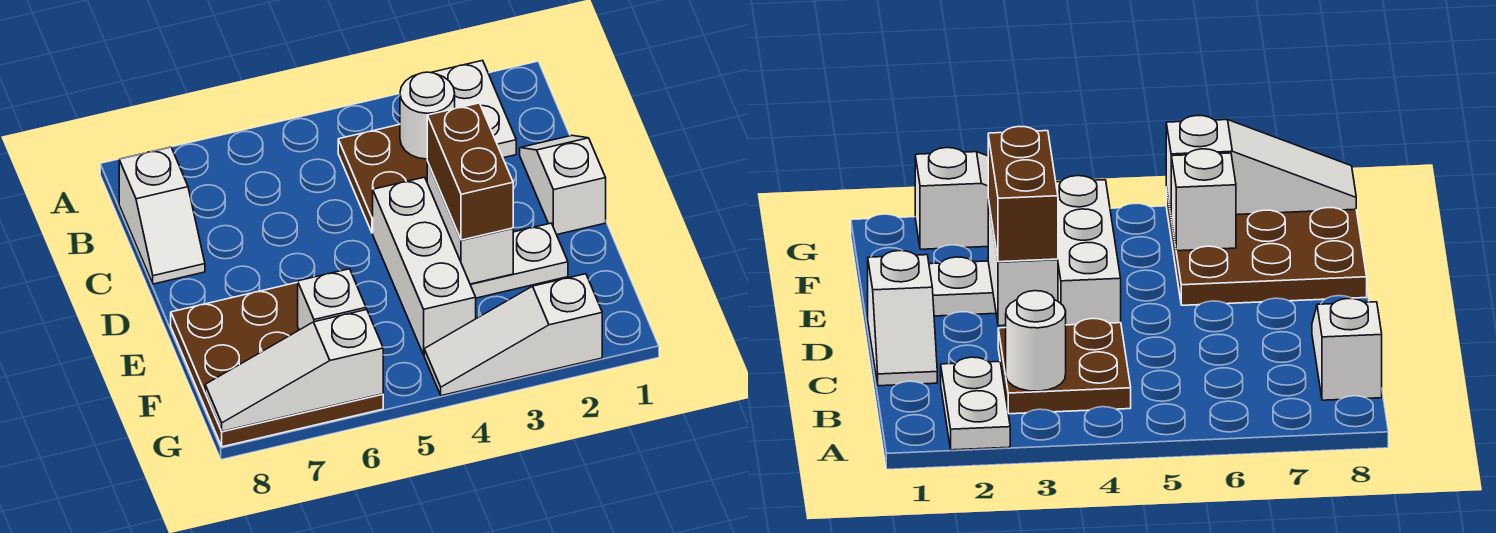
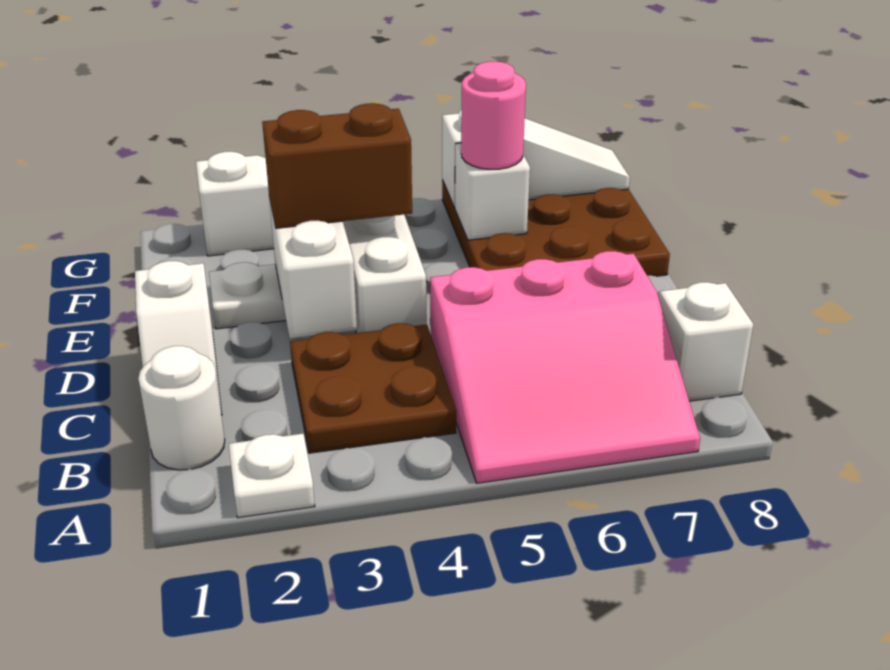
white 1x2 plate [431,61,516,158] -> white 1x1 plate [229,434,315,518]
none -> pink 3x3 slope [430,251,700,483]
white 1x1 round brick [400,72,455,159] -> white 1x1 round brick moved to [138,346,225,470]
brown 1x2 brick [427,103,513,240] -> brown 1x2 brick turned to [262,103,412,228]
none -> pink 1x1 round brick [461,62,526,169]

